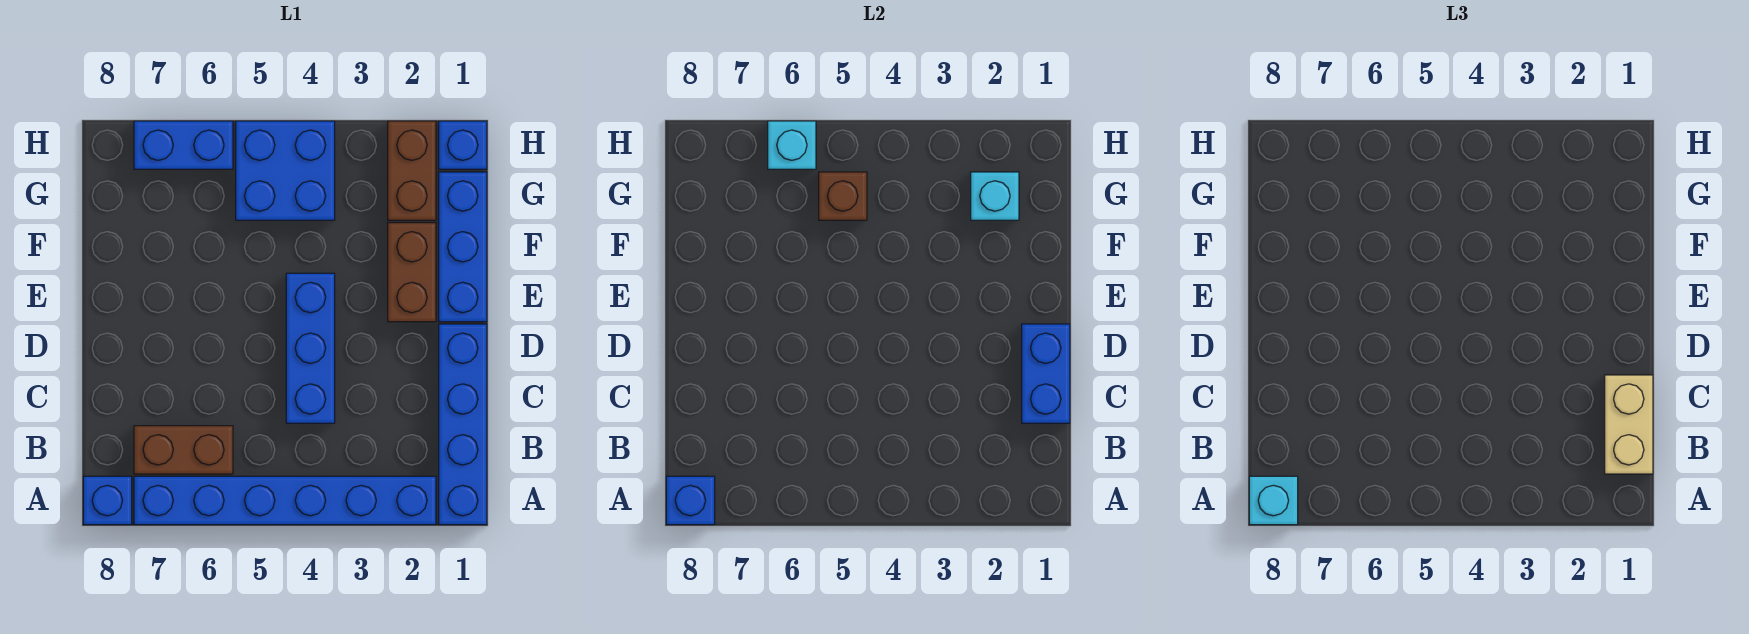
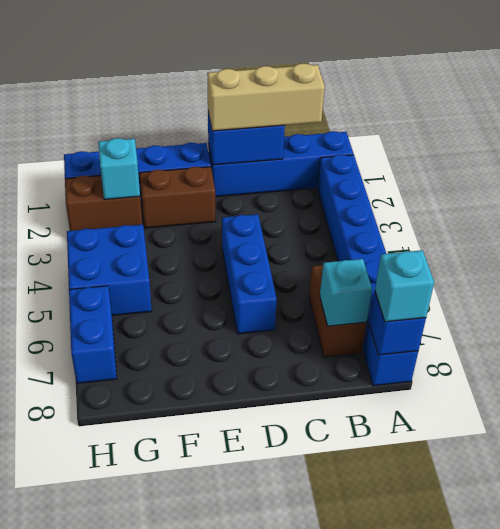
tan 1x2 brick [1605,375,1653,474] -> tan 1x3 brick [207,63,325,131]
blue 1x3 brick [286,273,335,423] -> blue 1x3 brick turned to [222,214,277,334]
brown 1x1 brick [819,172,867,220] -> none
cyan 1x1 brick [768,121,816,169] -> cyan 1x1 brick moved to [320,259,372,326]

